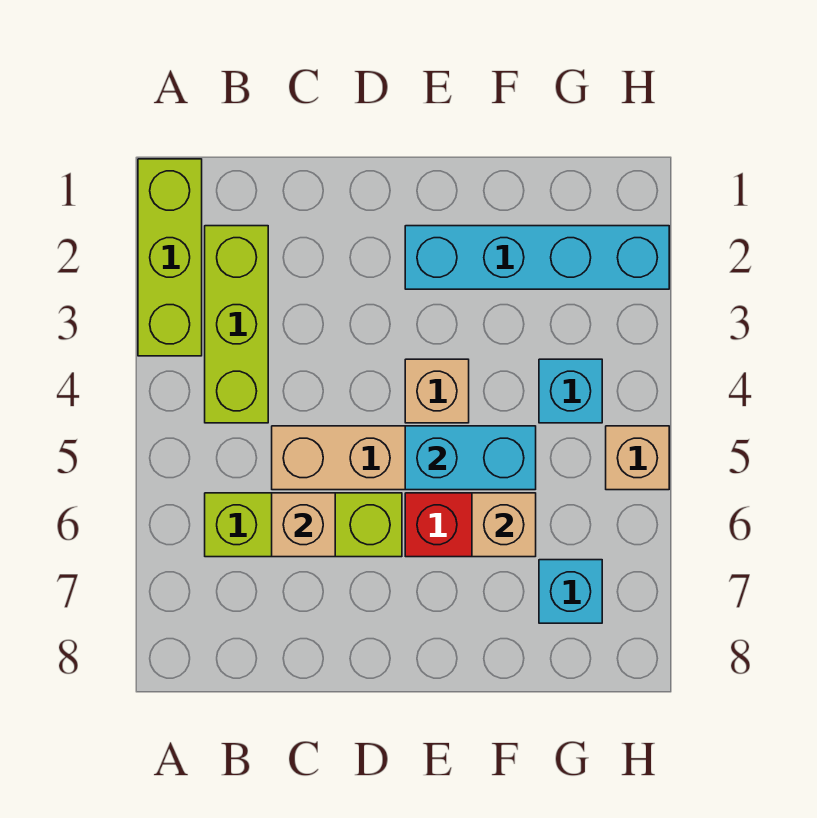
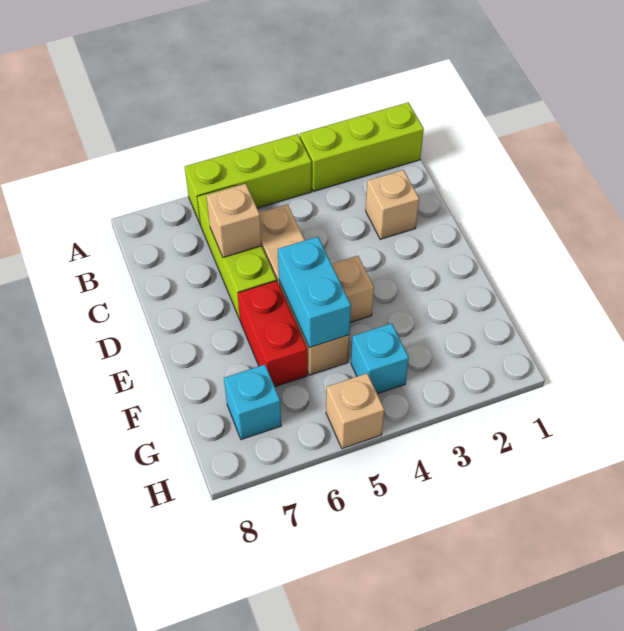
lime 1x3 brick [205,226,268,423] -> lime 1x3 brick moved to [185,134,311,225]
cyan 1x4 brick [405,226,669,289] -> none
tan 1x1 brick [472,493,536,557] -> tan 1x1 brick moved to [366,170,419,239]

